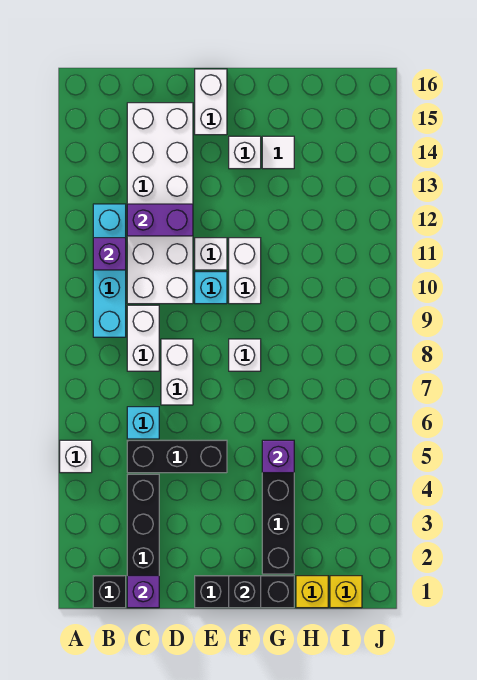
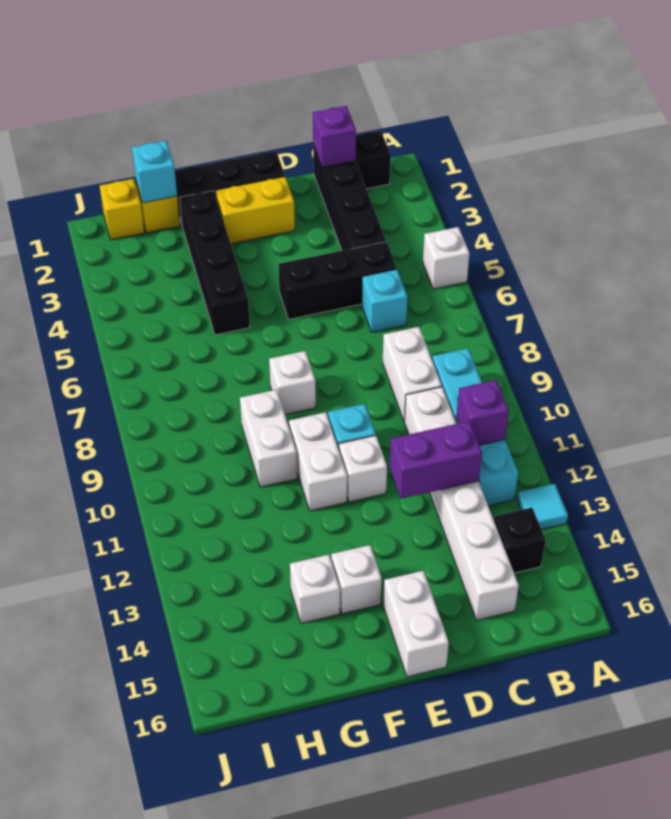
none -> cyan 1x1 tile [517,484,568,530]
white 2x6 brick [127,103,193,304] -> white 1x6 brick [404,387,519,620]
white 1x2 brick [161,339,193,405] -> white 1x2 brick moved to [240,390,297,487]
none -> yellow 1x2 brick [216,177,295,244]
black 1x1 brick [229,576,261,608] -> black 1x1 brick moved to [494,508,546,573]
purple 1x1 brick [262,440,294,473] -> none
white 1x1 tile [262,136,294,169] -> white 1x1 brick [290,555,340,623]
none -> cyan 1x1 brick [132,141,177,203]

